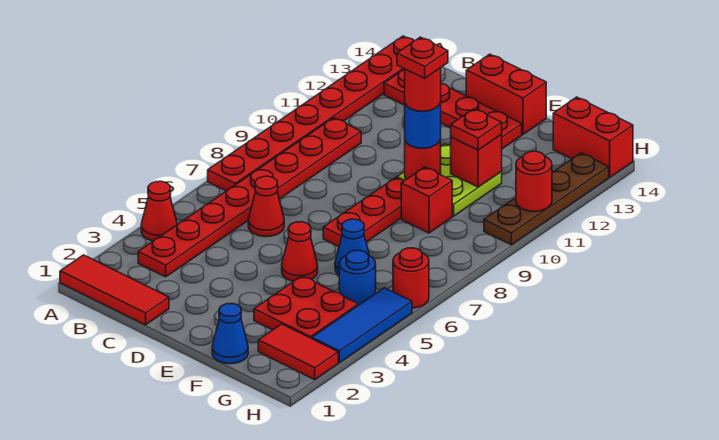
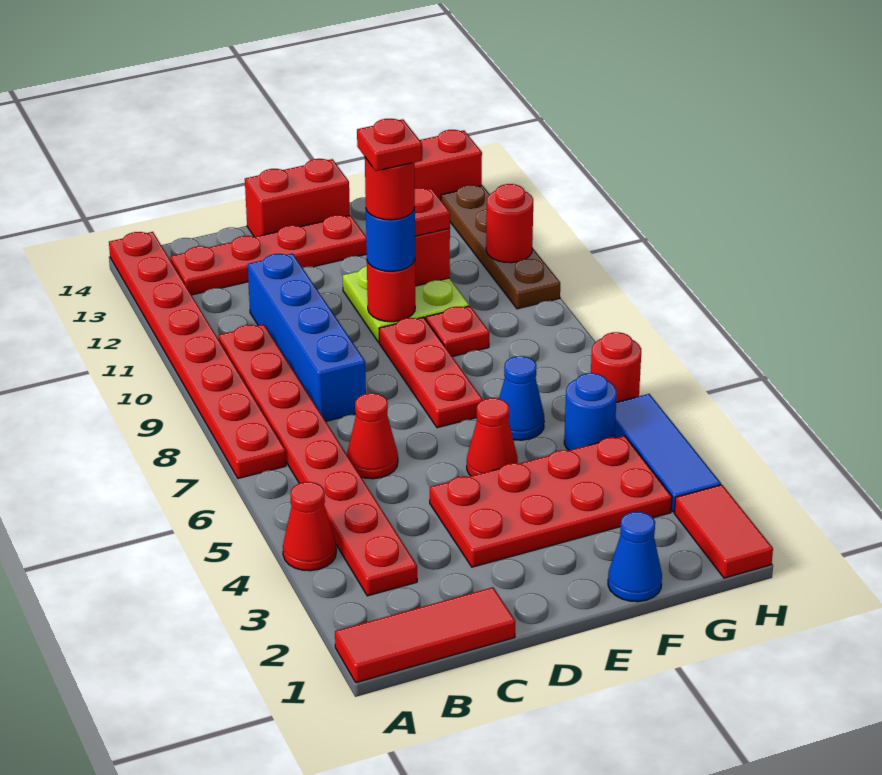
none -> blue 1x4 brick [248,253,366,421]
red 2x2 plate [254,276,358,338] -> red 2x4 plate [430,436,672,567]
red 1x1 brick [401,167,452,233] -> red 1x1 plate [426,306,489,357]
red 1x2 tile [258,324,338,379] -> red 1x2 tile turned to [674,485,773,578]

